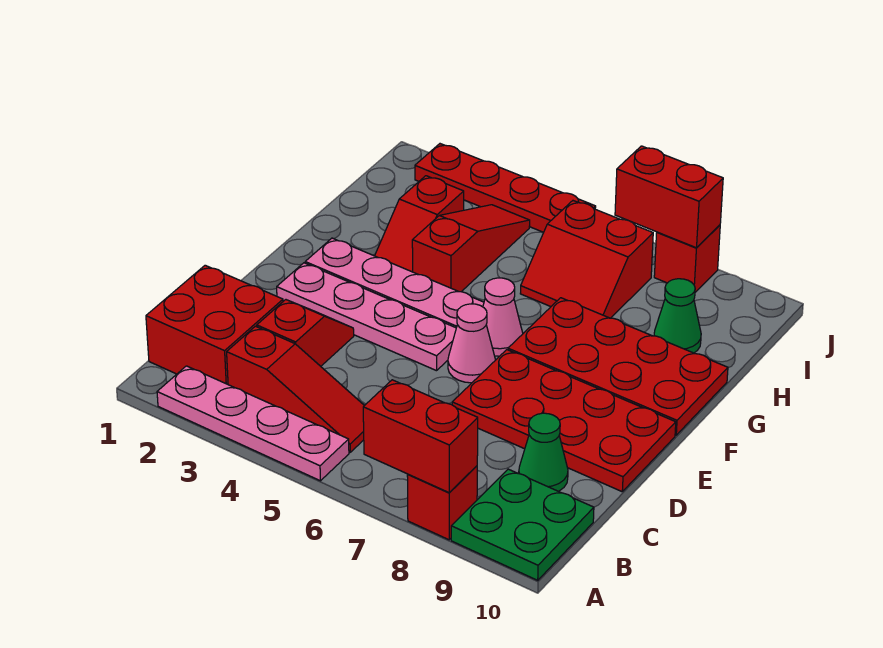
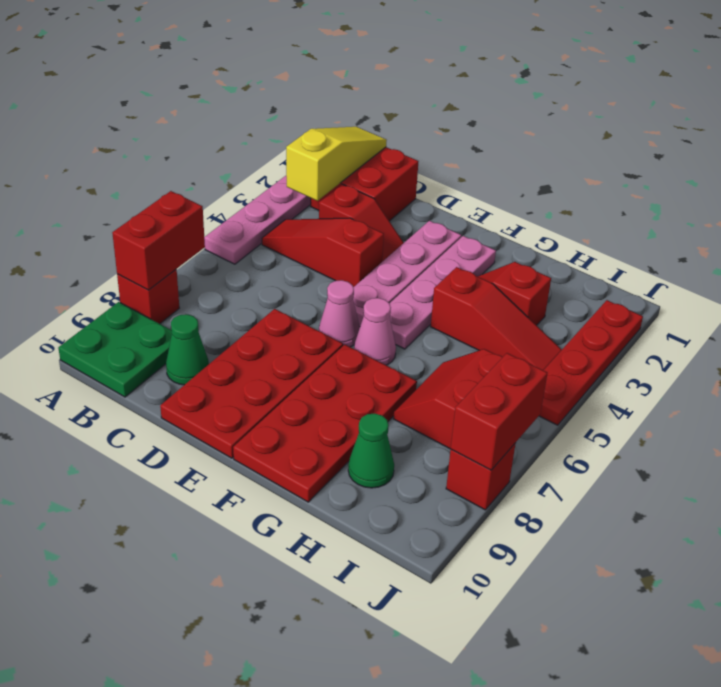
none -> yellow 1x3 slope [286,127,387,201]
red 1x3 slope [227,326,364,452] -> red 1x3 slope turned to [262,218,384,287]

